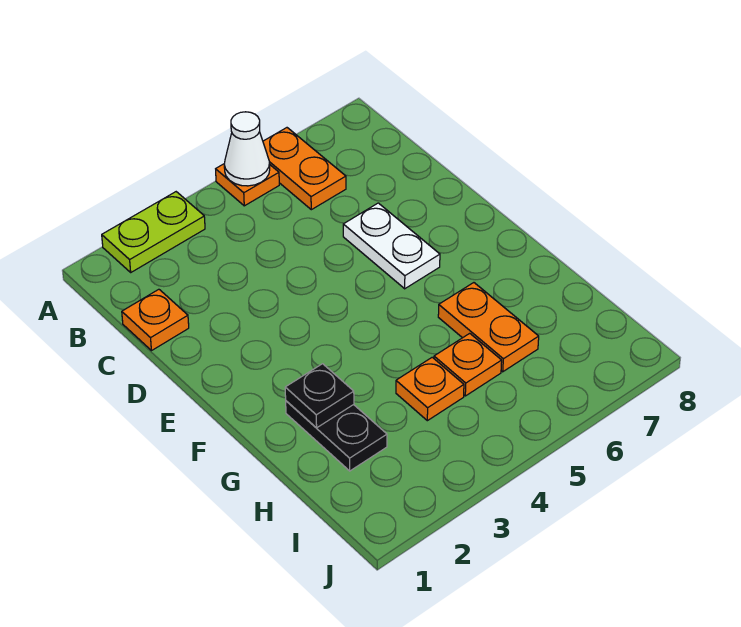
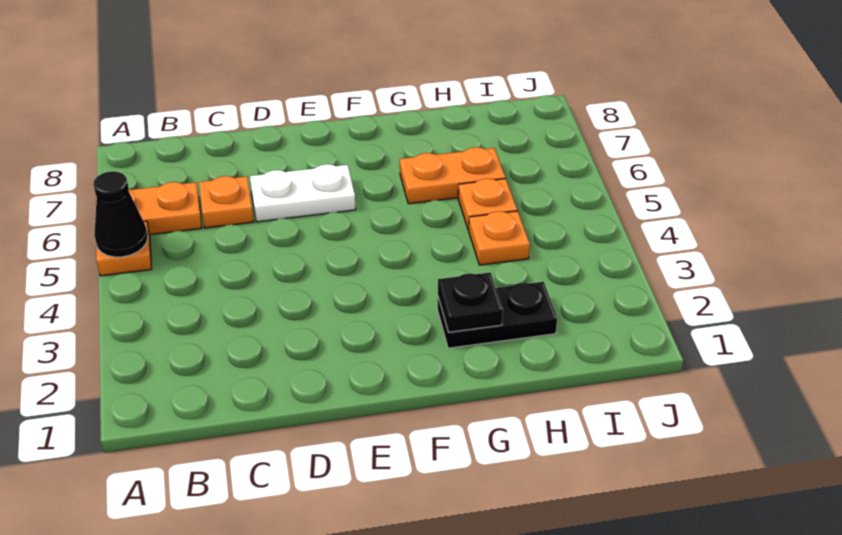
lime 1x2 plate [102,192,205,272] -> none
white 1x1 cone [224,112,270,186] -> black 1x1 cone [93,171,148,257]
orange 1x1 plate [122,289,189,351] -> orange 1x1 plate moved to [199,176,254,228]

